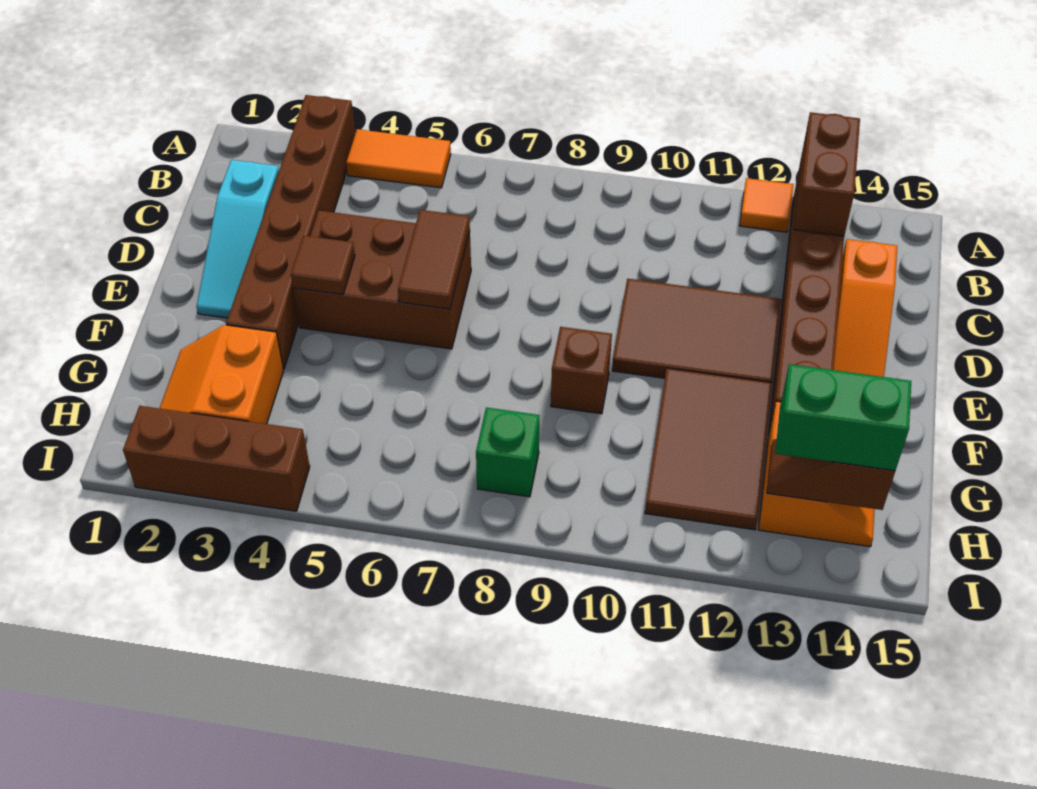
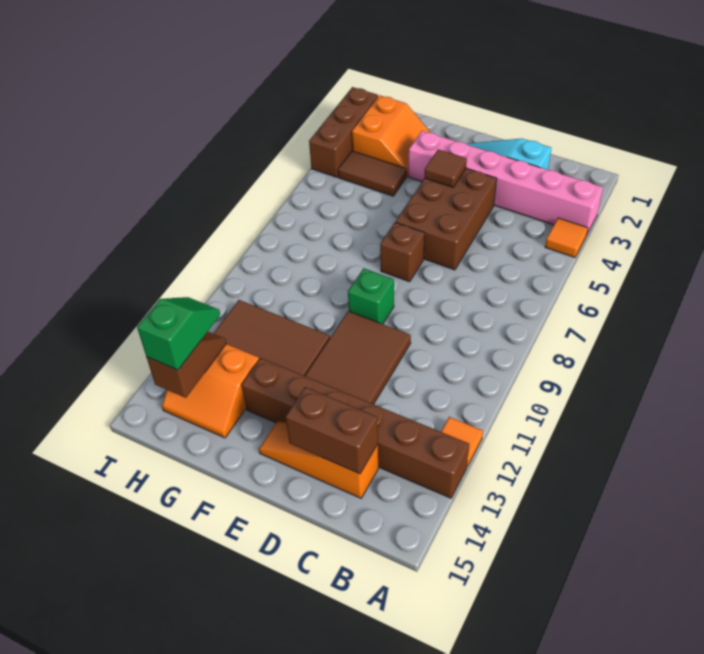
brown 1x6 brick [226,95,355,369] -> pink 1x6 brick [408,131,603,234]
orange 1x2 tile [346,129,451,188] -> orange 1x1 tile [545,218,588,257]
brown 1x2 brick [794,112,860,236] -> brown 1x2 brick moved to [286,387,378,474]
brown 1x2 tile [398,210,470,309] -> brown 1x2 tile moved to [338,151,407,196]
brown 1x1 brick [551,327,612,414] -> brown 1x1 brick moved to [380,222,424,282]
orange 2x2 slope [159,325,283,424] -> orange 2x2 slope turned to [352,95,431,177]
green 1x1 brick [476,407,540,497] -> green 1x1 brick moved to [348,268,394,324]
green 1x2 brick [775,364,911,471] -> green 1x2 slope [137,297,220,370]

